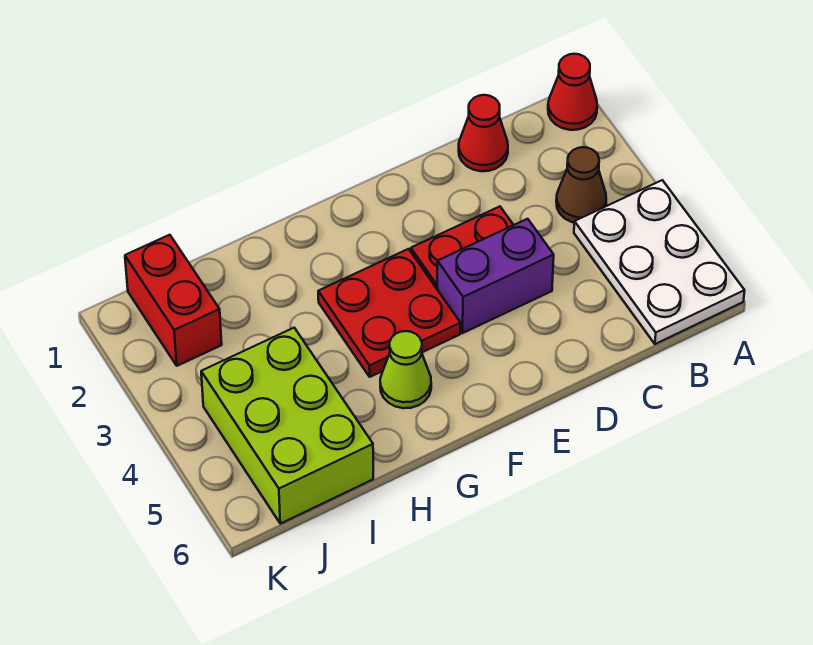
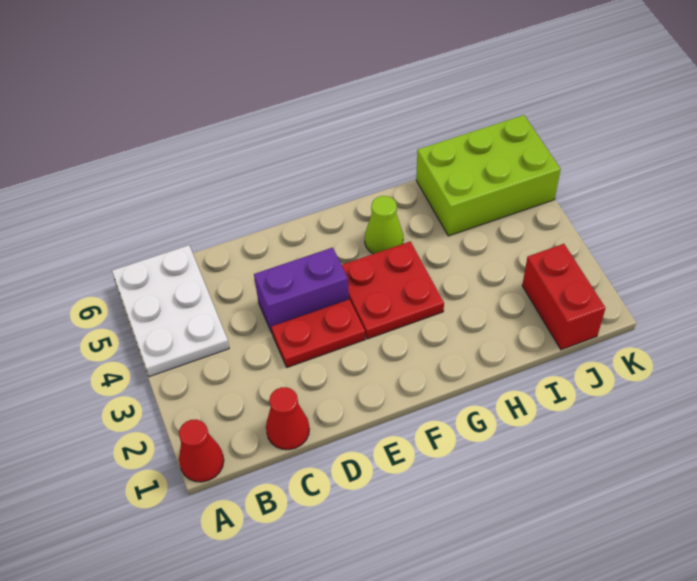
brown 1x1 cone [556,147,606,223] -> none
lime 2x3 brick [201,328,373,524] -> lime 2x3 brick turned to [416,115,561,236]

